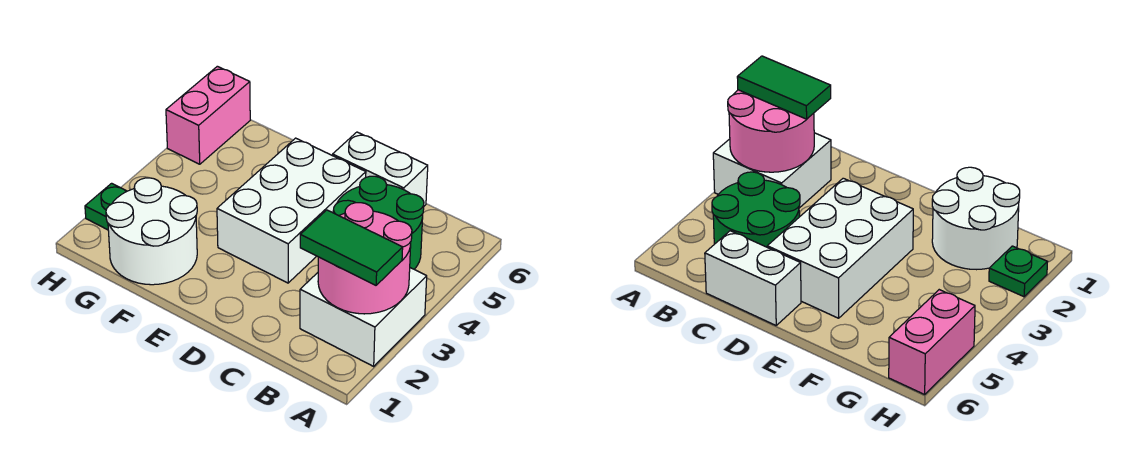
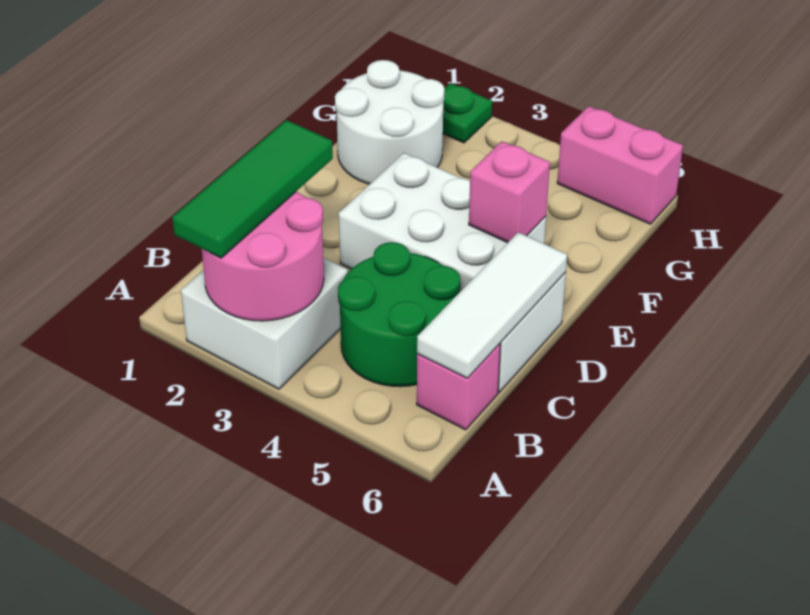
green 1x2 tile [300,210,403,285] -> green 1x3 tile [172,120,333,258]
none -> pink 1x1 brick [417,344,500,430]
none -> white 1x3 tile [417,232,567,378]
none -> pink 1x1 brick [469,141,550,243]

